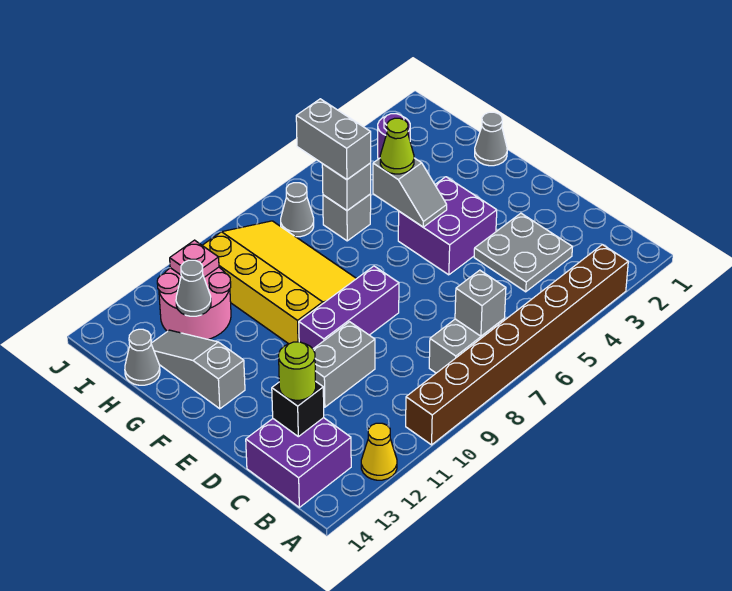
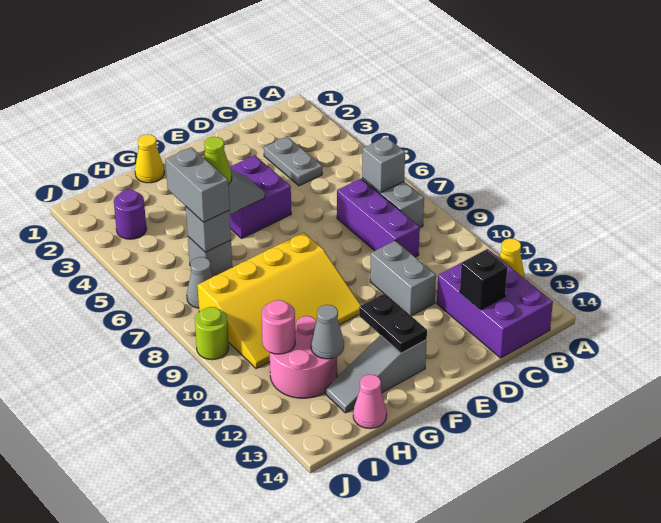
brown 1x8 brick [406,245,628,445] -> none
purple 2x2 brick [246,418,351,507] -> purple 2x3 brick [437,249,553,358]
grey 2x2 plate [474,213,572,292] -> grey 1x2 plate [264,136,322,186]
lime 1x1 round brick [279,342,316,400] -> lime 1x1 round brick moved to [195,307,229,360]
purple 1x3 brick [299,266,399,349] -> purple 1x3 brick moved to [337,179,420,257]
yellow 3x4 slope [202,221,356,344] -> yellow 3x4 slope turned to [198,232,361,369]
none -> black 1x2 plate [359,293,427,353]
grey 1x1 cone [475,112,507,166] -> yellow 1x1 cone [135,134,164,183]
grey 1x2 brick [296,99,371,180] -> grey 1x2 brick turned to [165,147,230,222]
grey 1x1 cone [125,329,160,385] -> pink 1x1 cone [353,374,387,429]
pink 1x1 plate [170,240,219,277] -> pink 1x1 round brick [262,300,295,354]

